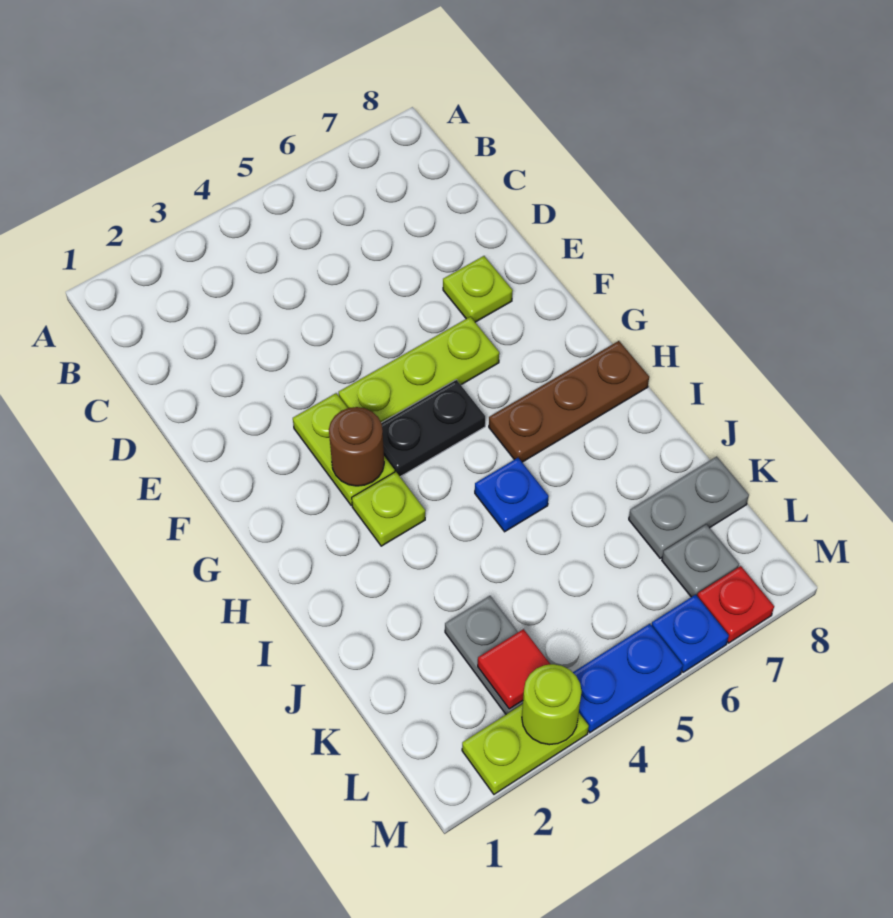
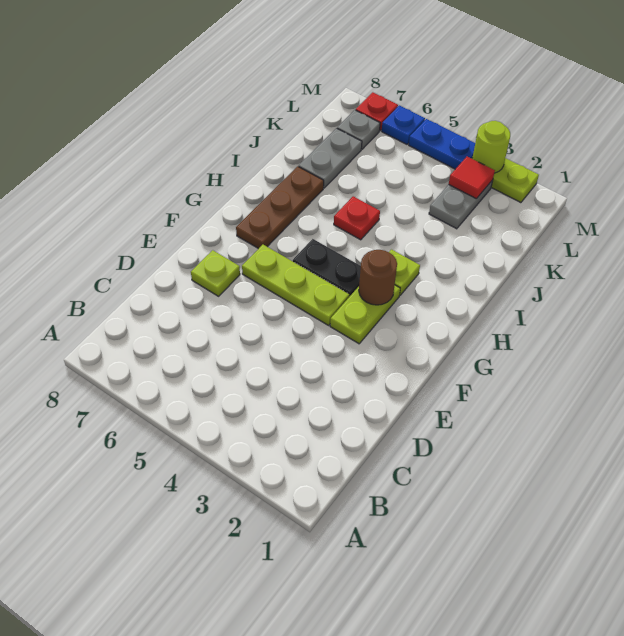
brown 1x3 plate [489,341,649,462] -> brown 1x3 plate turned to [236,166,324,249]
blue 1x1 plate [475,458,549,532] -> red 1x1 plate [334,196,380,240]
grey 1x2 plate [629,457,749,558] -> grey 1x2 plate turned to [299,128,362,188]

